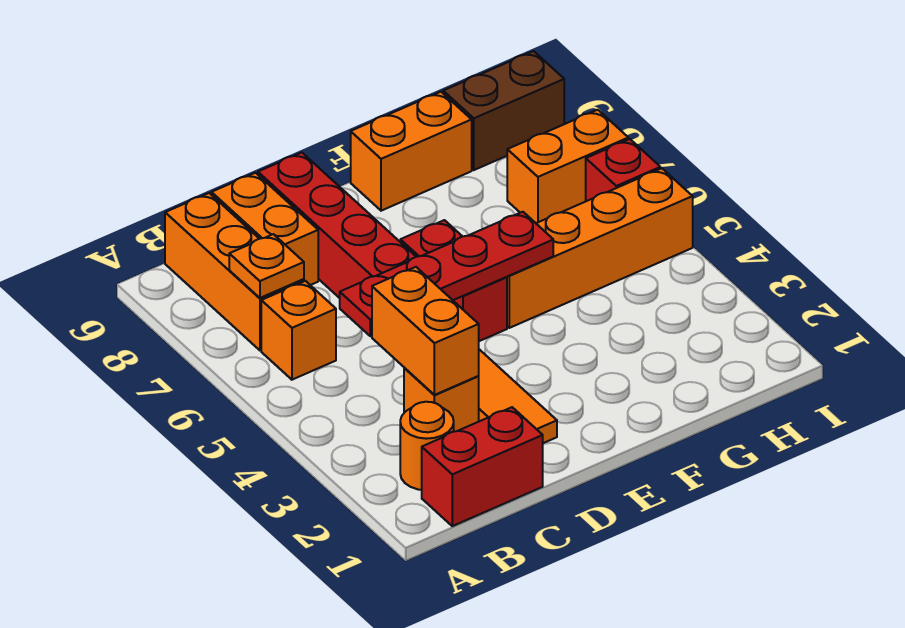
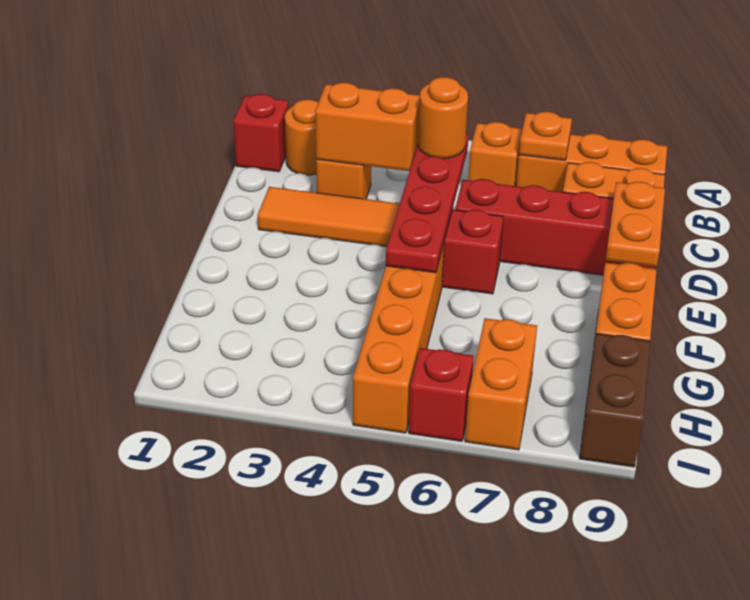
red 1x2 brick [422,407,543,526] -> red 1x1 brick [233,94,289,172]
none -> orange 1x1 round brick [418,77,468,158]
none -> orange 1x2 plate [606,182,665,267]

